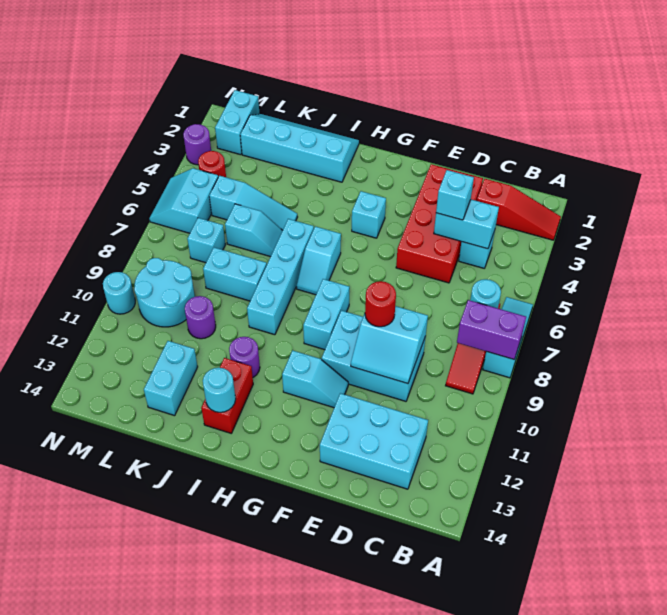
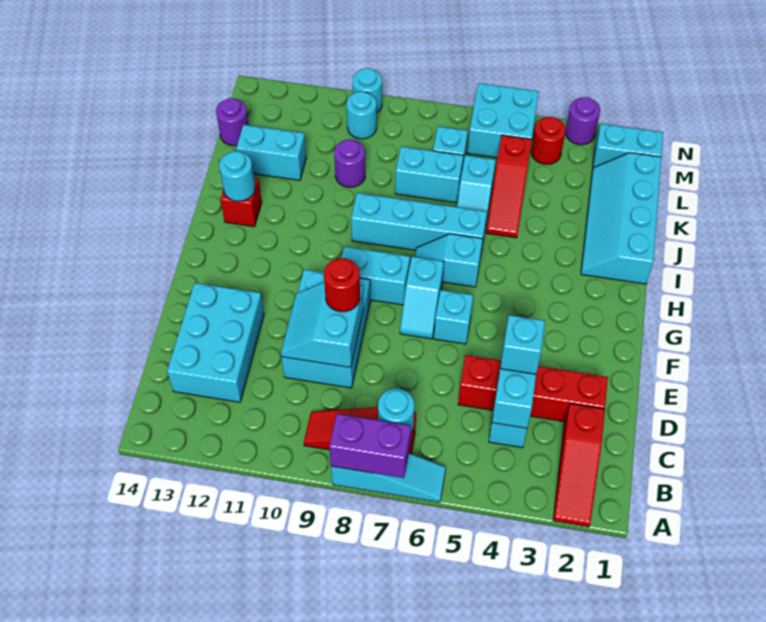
purple 1x2 brick [457,300,526,359] -> purple 1x2 brick turned to [329,414,411,478]
red 2x4 brick [396,164,483,283] -> red 1x4 brick [458,355,608,422]
cyan 1x2 slope [282,350,348,408] -> cyan 1x2 slope moved to [400,257,444,339]
cyan 1x1 brick [352,191,386,238] -> cyan 1x1 brick moved to [434,290,473,344]
cyan 2x4 slope [240,114,359,182] -> cyan 2x4 slope turned to [581,153,661,284]
purple 1x1 round brick [229,337,260,377] -> purple 1x1 round brick moved to [216,98,248,146]
red 1x2 brick [201,358,253,433] -> red 1x1 brick [220,178,262,227]
cyan 1x3 slope [209,176,297,230] -> red 1x3 slope [486,135,532,238]
cyan 1x2 brick [203,248,267,301] -> cyan 1x2 brick turned to [395,147,463,203]
cyan 2x2 round brick [134,258,195,327] -> cyan 1x1 round brick [347,91,377,139]
cyan 2x2 slope [149,168,218,233] -> cyan 2x2 brick [468,83,539,158]

